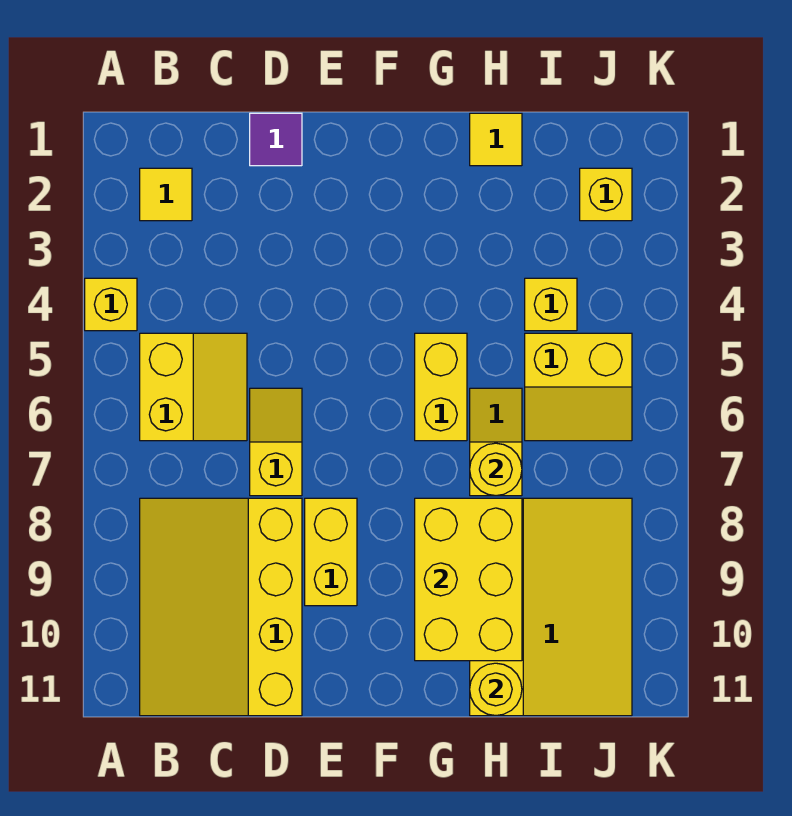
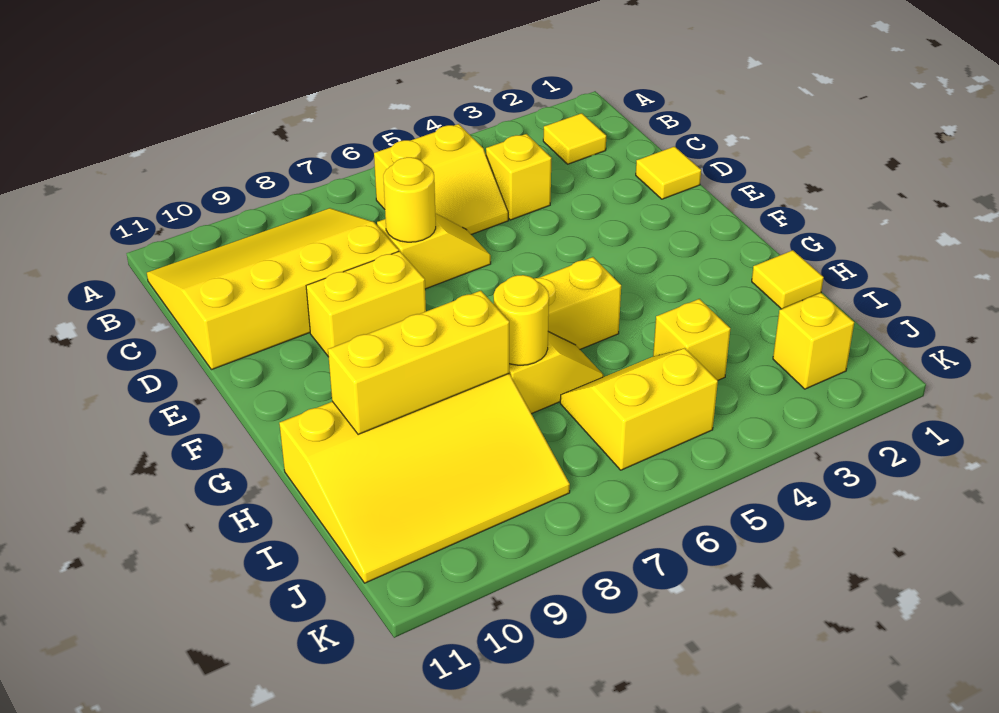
yellow 1x1 brick [85,278,137,331] -> yellow 1x1 brick moved to [486,134,551,220]
purple 1x1 tile [250,113,302,166] -> yellow 1x1 tile [636,146,701,199]
yellow 2x3 brick [415,498,522,661] -> yellow 1x3 brick [328,291,509,435]
yellow 1x1 round brick [470,663,522,716] -> yellow 1x1 round brick moved to [383,157,436,242]
yellow 2x2 slope [525,333,632,441] -> yellow 2x2 slope turned to [560,349,718,470]

